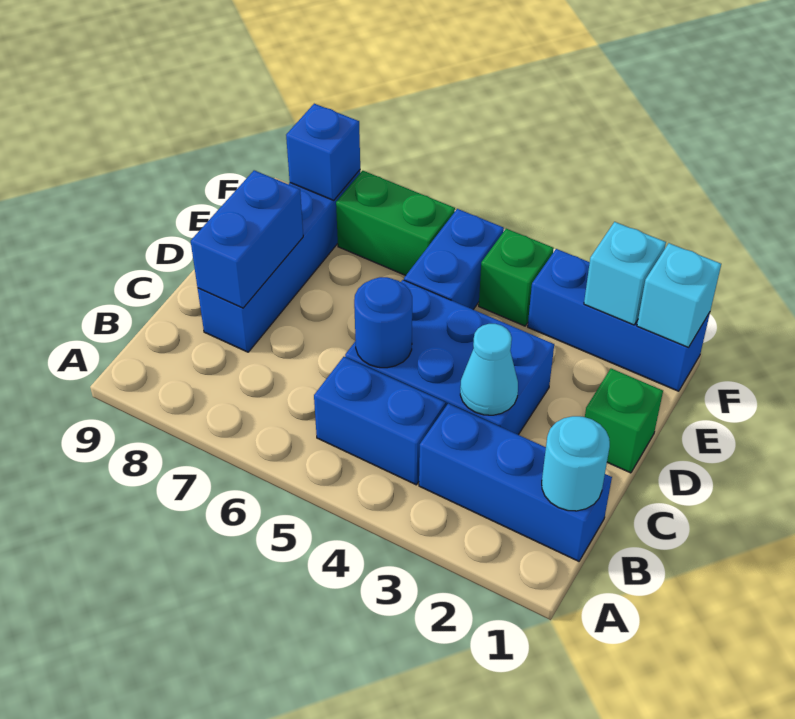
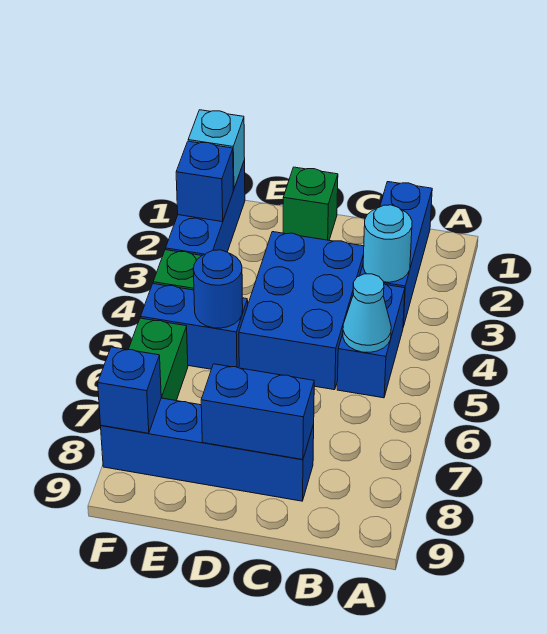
cyan 1x1 round brick [542,416,610,511] -> cyan 1x1 round brick moved to [363,205,412,282]
cyan 1x1 cone [460,324,518,415] -> cyan 1x1 cone moved to [343,274,391,352]
blue 1x1 round brick [354,277,412,368] -> blue 1x1 round brick moved to [193,250,243,328]
cyan 1x1 brick [584,222,666,325] -> blue 1x1 brick [176,141,233,222]

